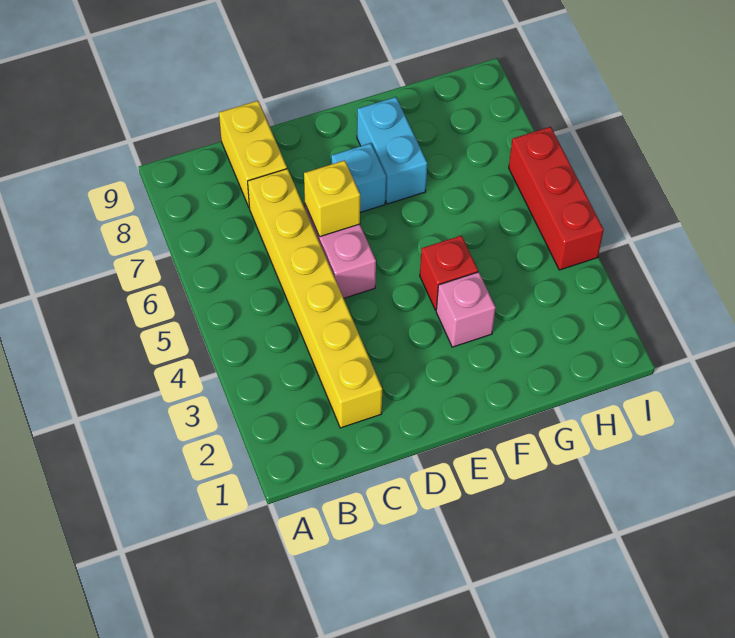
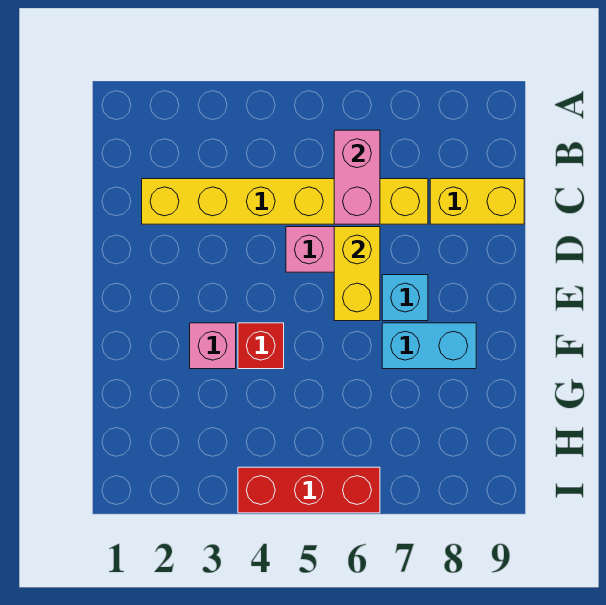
none -> pink 1x2 brick [334,130,380,224]
yellow 1x1 brick [304,160,360,237] -> yellow 1x2 brick [334,227,380,321]

